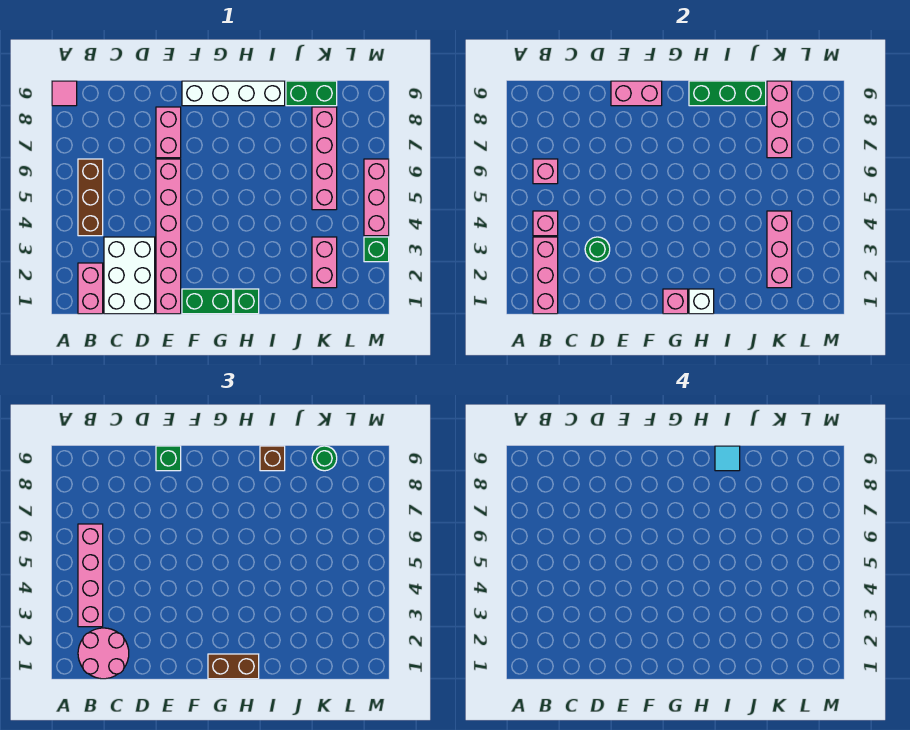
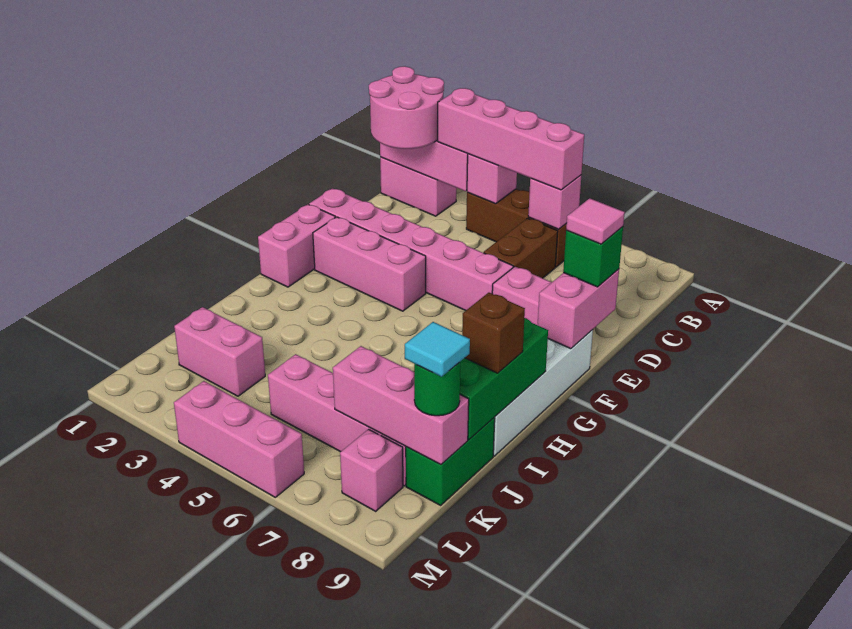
pink 1x1 tile [52,81,77,106] -> pink 1x1 tile moved to [566,198,625,244]
white 2x3 brick [104,237,155,314] -> none
green 1x1 round brick [585,237,610,262] -> none
green 1x2 brick [182,289,233,314] -> pink 1x2 brick [258,204,335,287]
pink 1x1 brick [663,289,688,314] -> pink 1x1 brick moved to [340,429,403,511]
brown 1x2 brick [208,654,259,679] -> brown 1x2 brick moved to [484,218,558,278]
green 1x1 brick [234,289,259,314] -> none
white 1x1 brick [689,289,714,314] -> none
cyan 1x1 tile [715,446,740,471] -> cyan 1x1 tile moved to [405,322,470,377]
pink 1x3 brick [767,211,792,288] -> pink 1x3 brick moved to [313,217,426,311]
green 1x1 brick [364,237,389,262] -> none

